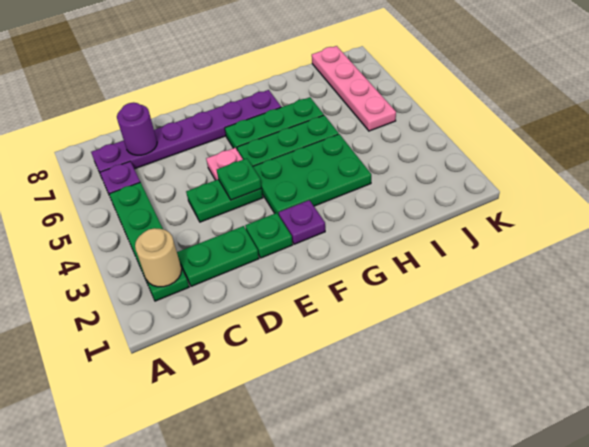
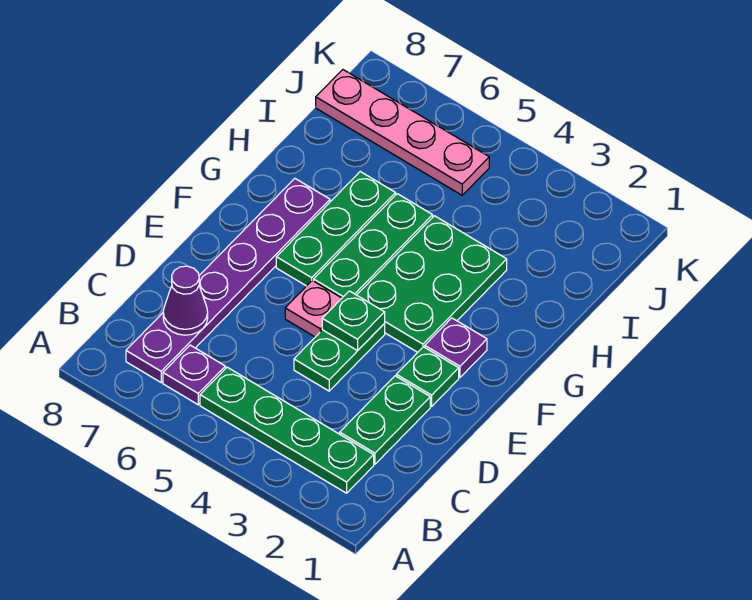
tan 1x1 round brick [135,228,182,287] -> none
purple 1x1 round brick [117,102,157,155] -> purple 1x1 cone [163,266,208,335]

